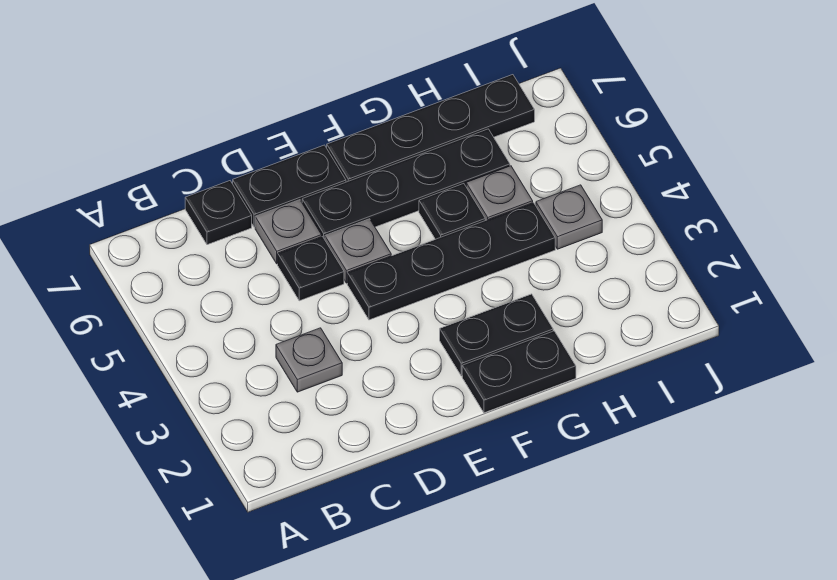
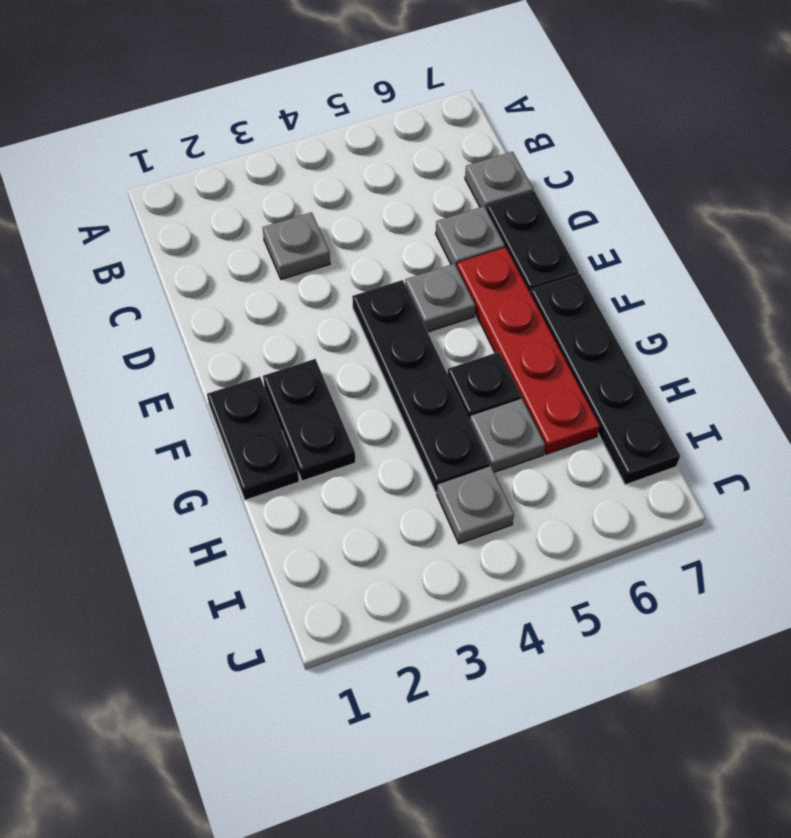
black 1x1 plate [185,181,252,245] -> grey 1x1 plate [465,152,533,209]
black 1x1 plate [278,237,344,301] -> none
black 1x4 plate [302,129,510,239] -> red 1x4 plate [457,248,600,454]

